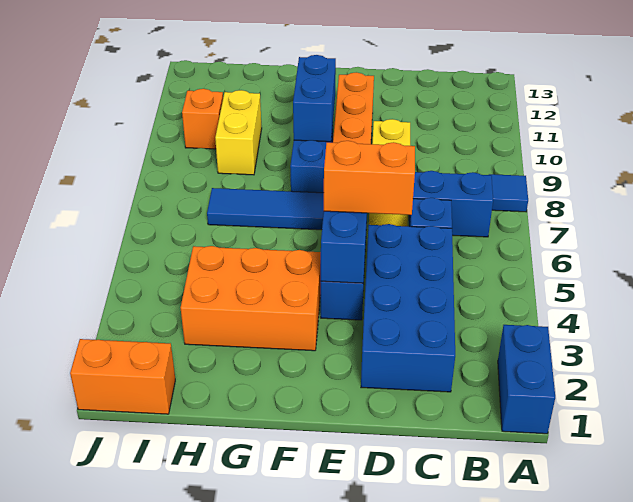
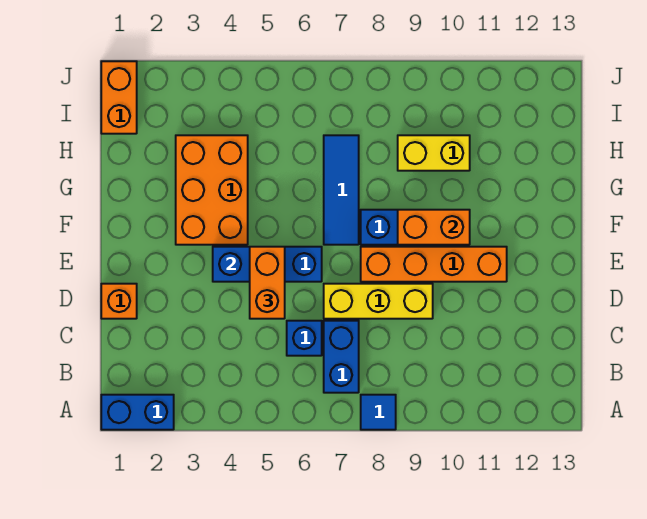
blue 2x4 brick [361,224,455,392] -> none
blue 1x2 brick [293,55,336,142] -> orange 1x2 brick [398,210,470,245]
orange 1x1 brick [182,89,223,149] -> orange 1x1 brick moved to [101,284,137,319]

